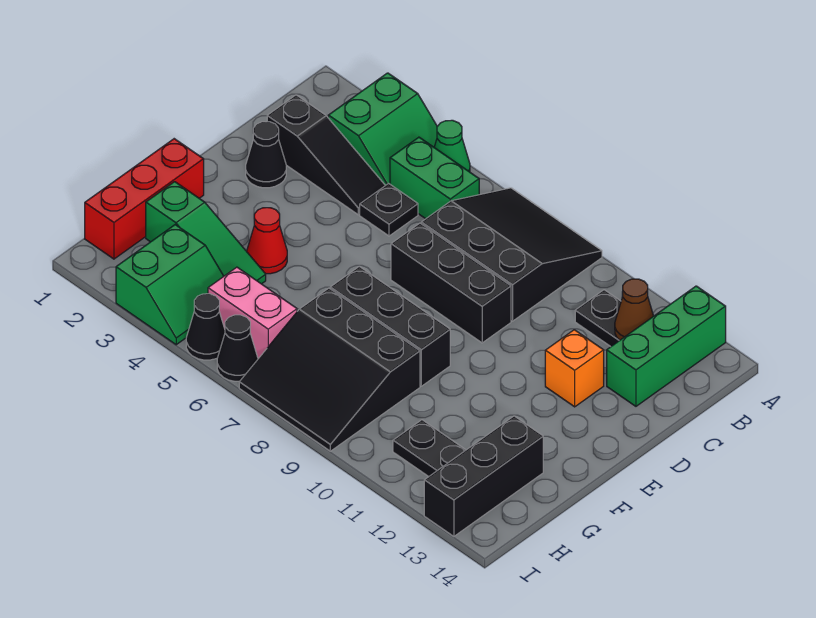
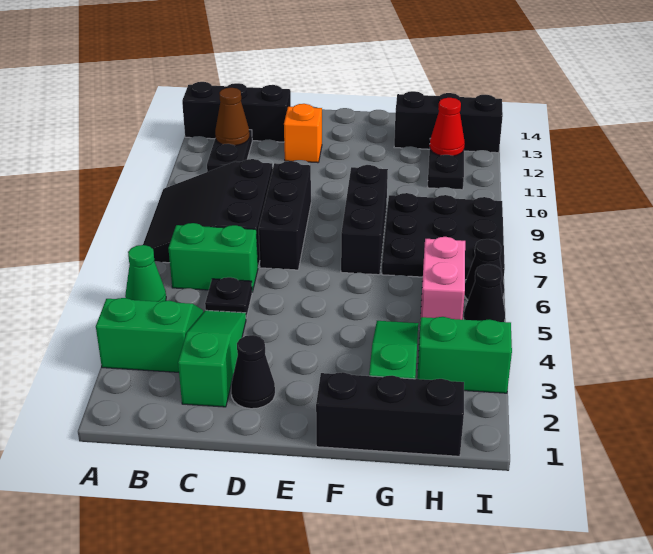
green 1x3 brick [607,286,726,406] -> black 1x3 brick [182,82,291,142]
green 1x2 brick [390,137,479,219] -> green 1x2 brick turned to [168,223,258,292]
black 1x3 slope [267,95,385,215] -> green 1x3 slope [178,310,246,407]
red 1x3 brick [85,139,204,259] -> black 1x3 brick [316,372,464,456]
red 1x1 cone [247,208,287,274] -> red 1x1 cone moved to [430,98,465,156]
black 3x3 slope [239,288,420,451] -> black 3x3 plate [382,193,505,280]

